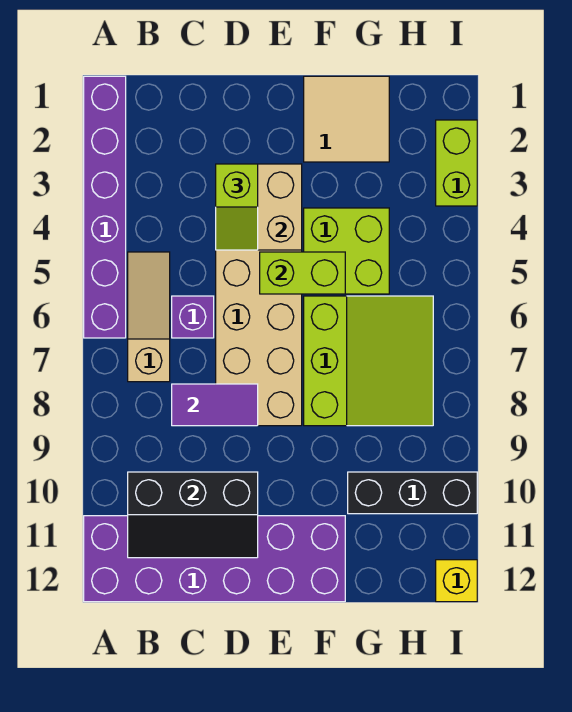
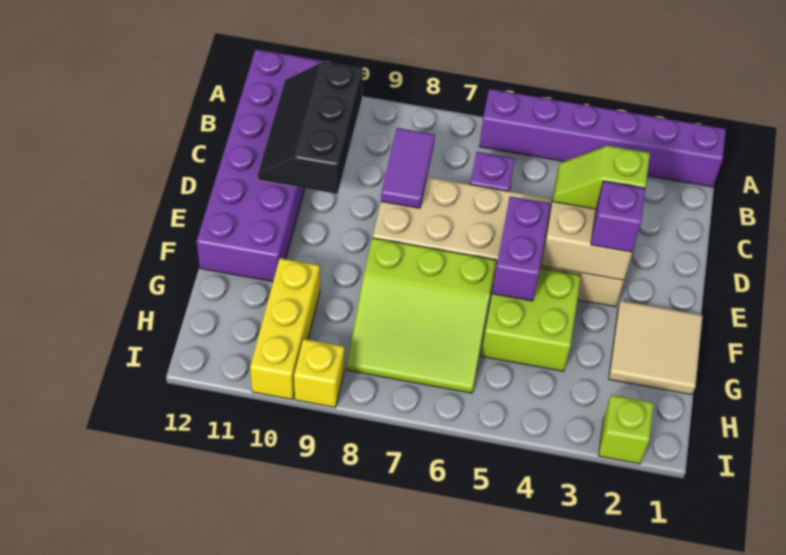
tan 1x3 slope [128,252,170,382] -> none
none -> purple 1x1 brick [591,181,645,252]
lime 1x2 brick [260,252,345,294] -> purple 1x2 brick [492,196,550,301]
black 1x3 brick [348,472,477,514] -> yellow 1x3 brick [250,258,320,400]
lime 1x2 brick [436,120,477,206] -> lime 1x1 brick [599,395,654,464]
yellow 1x1 brick [436,560,477,602] -> yellow 1x1 brick moved to [294,339,345,407]

